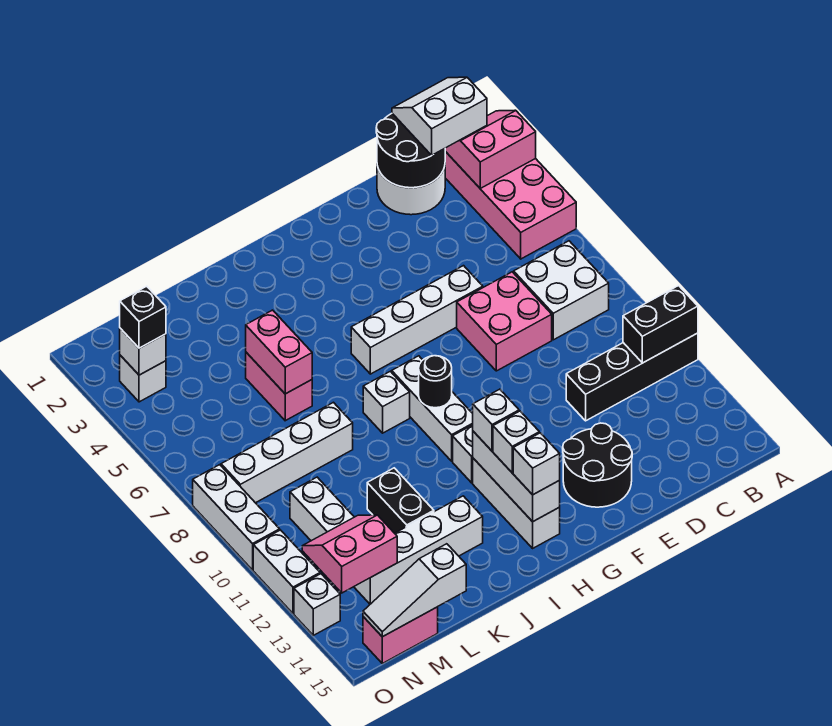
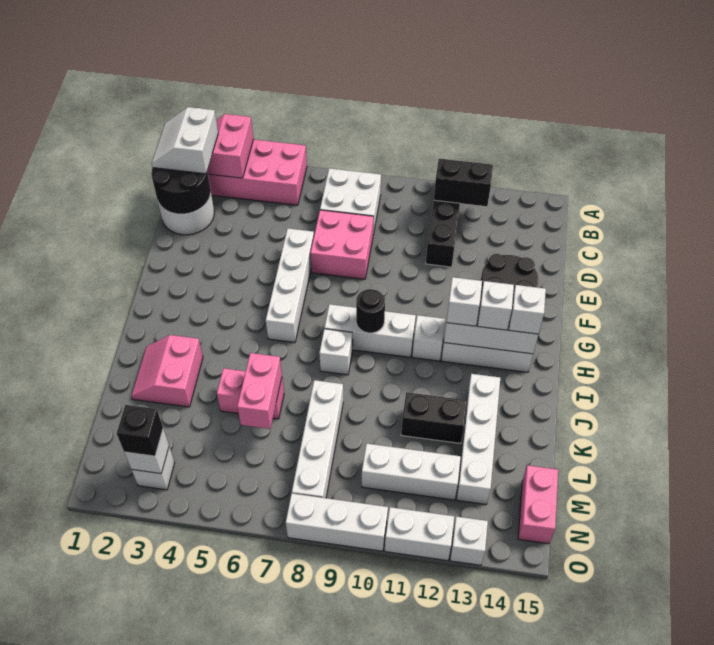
black 1x2 brick [623,286,698,363] -> black 1x2 brick turned to [434,159,493,206]
pink 1x2 brick [246,310,312,394] -> pink 1x2 brick turned to [237,353,282,429]
white 1x3 slope [363,544,466,637] -> none
pink 2x2 slope [302,515,397,593] -> pink 2x2 slope moved to [131,335,203,407]

